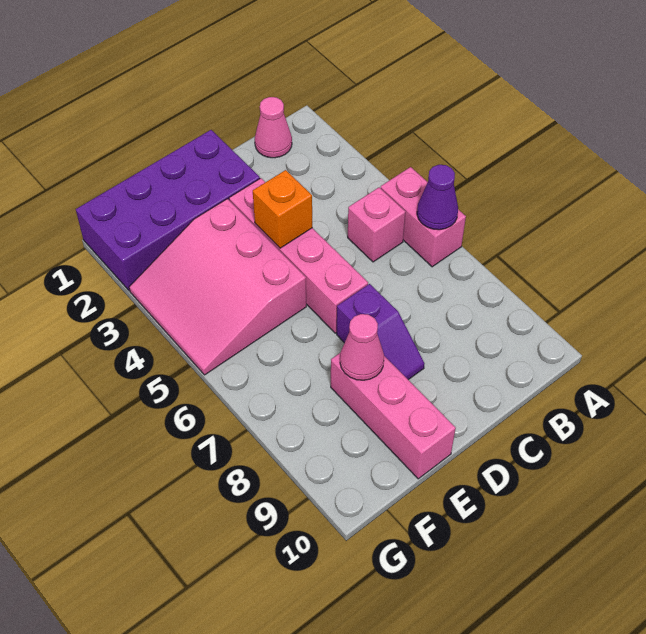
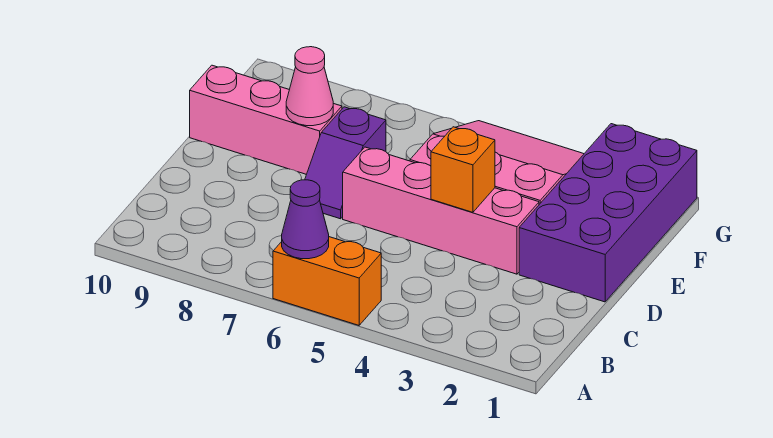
pink 1x2 brick [381,167,466,267] -> orange 1x2 brick [273,237,381,325]
pink 1x1 cone [255,97,292,158] -> none
pink 1x1 brick [348,187,405,262] -> none
purple 1x2 slope [337,284,424,380] -> purple 1x2 slope turned to [305,107,386,219]

